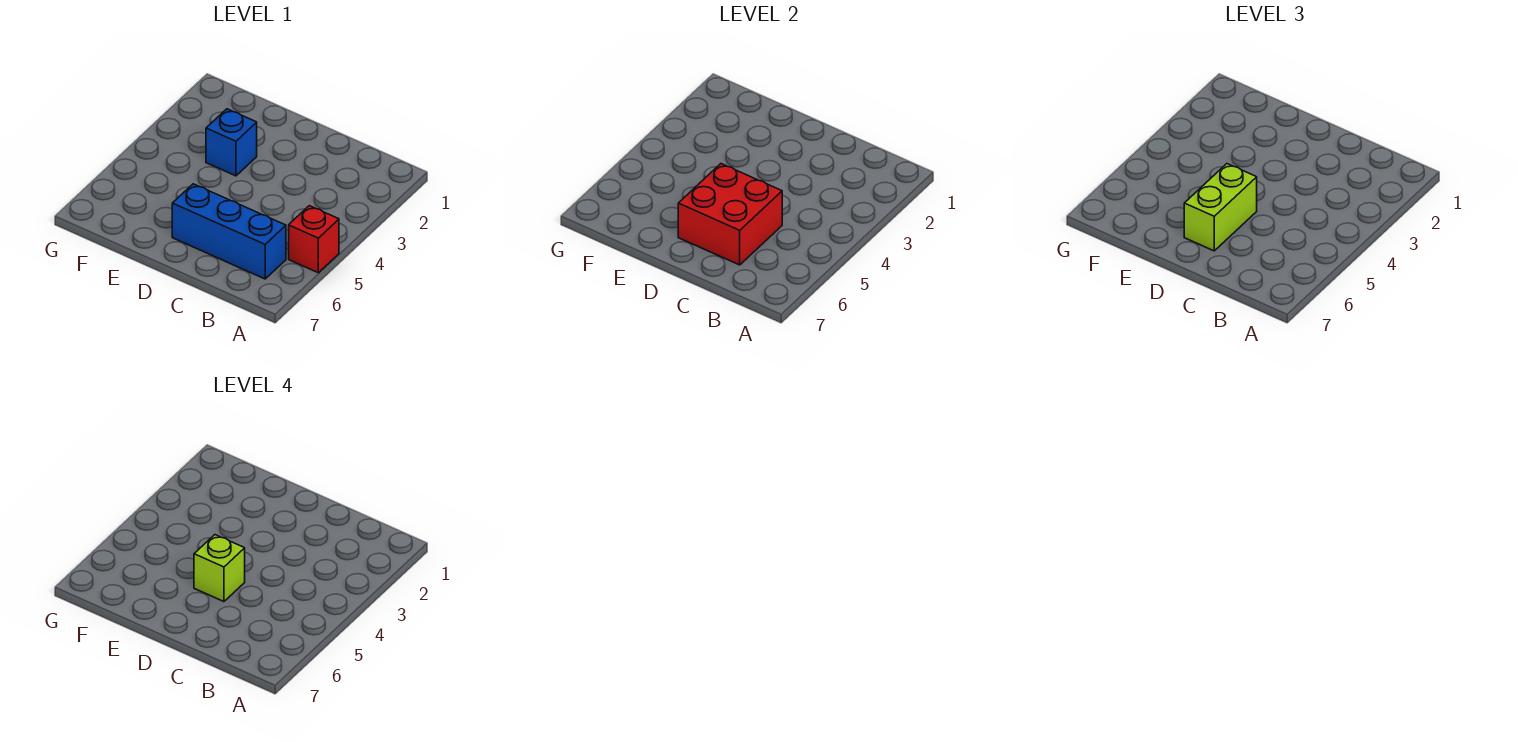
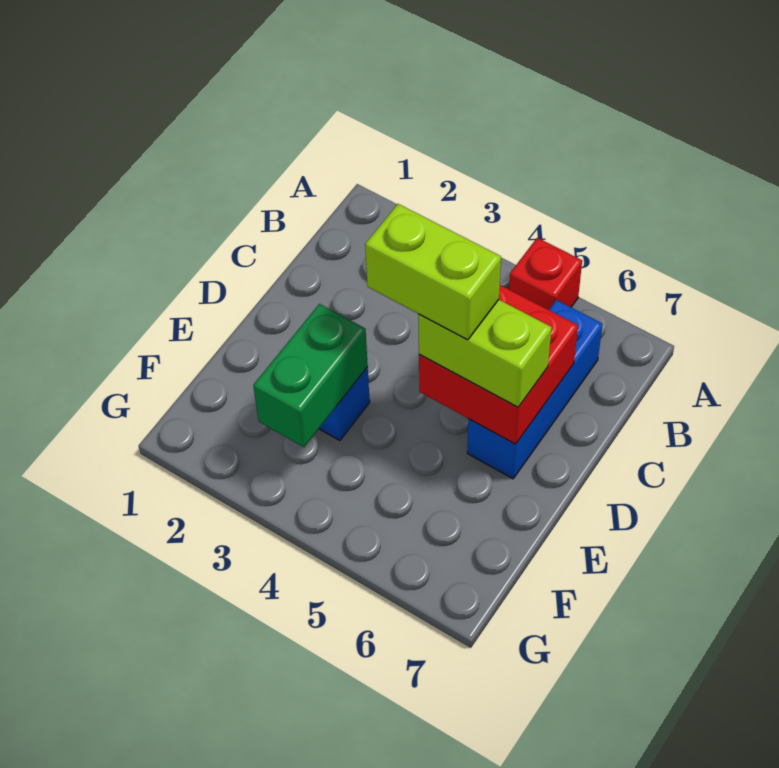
lime 1x1 brick [194,535,245,602] -> lime 1x2 brick [365,204,501,340]
none -> green 1x2 brick [253,304,368,447]

